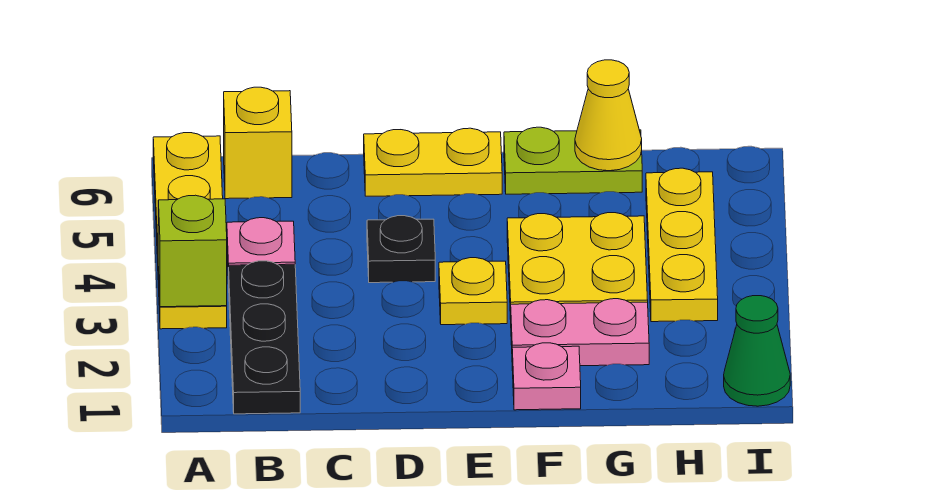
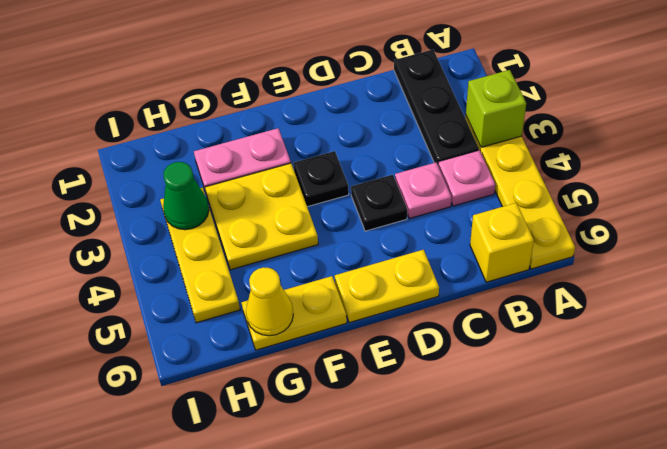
yellow 1x1 plate [439,258,507,325] -> black 1x1 plate [294,151,349,207]
pink 1x1 plate [512,343,581,410] -> pink 1x1 plate moved to [395,163,452,219]
lime 1x2 plate [504,127,642,194] -> yellow 1x2 plate [241,276,347,350]
green 1x1 cone [724,296,790,406] -> green 1x1 cone moved to [163,162,209,230]

